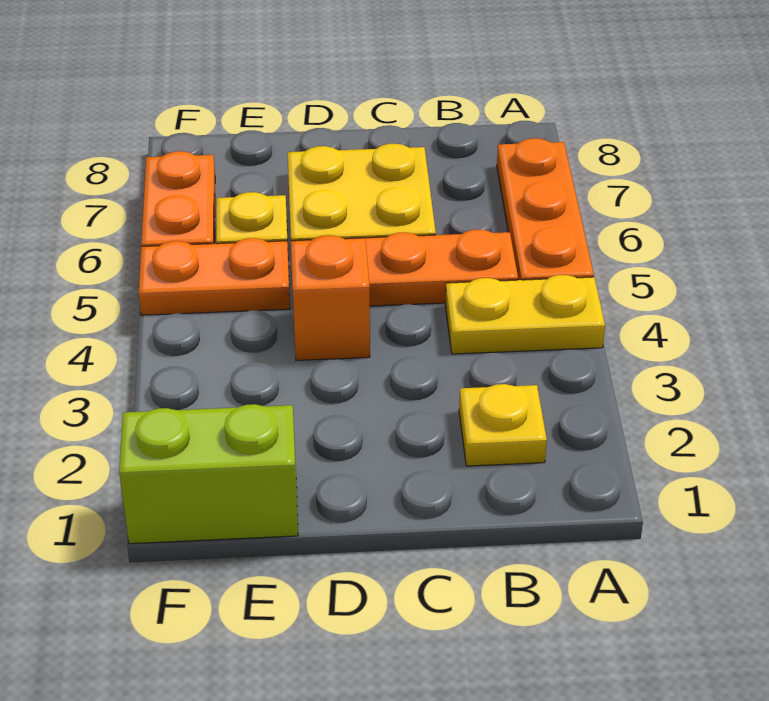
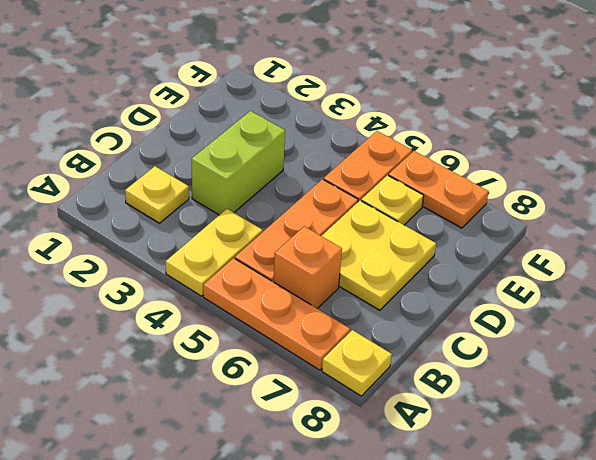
none -> yellow 1x1 plate [322,330,392,396]
orange 1x1 brick [291,236,370,360] -> orange 1x1 brick moved to [274,226,342,309]
lime 1x2 brick [119,404,298,544] -> lime 1x2 brick moved to [192,111,285,215]

